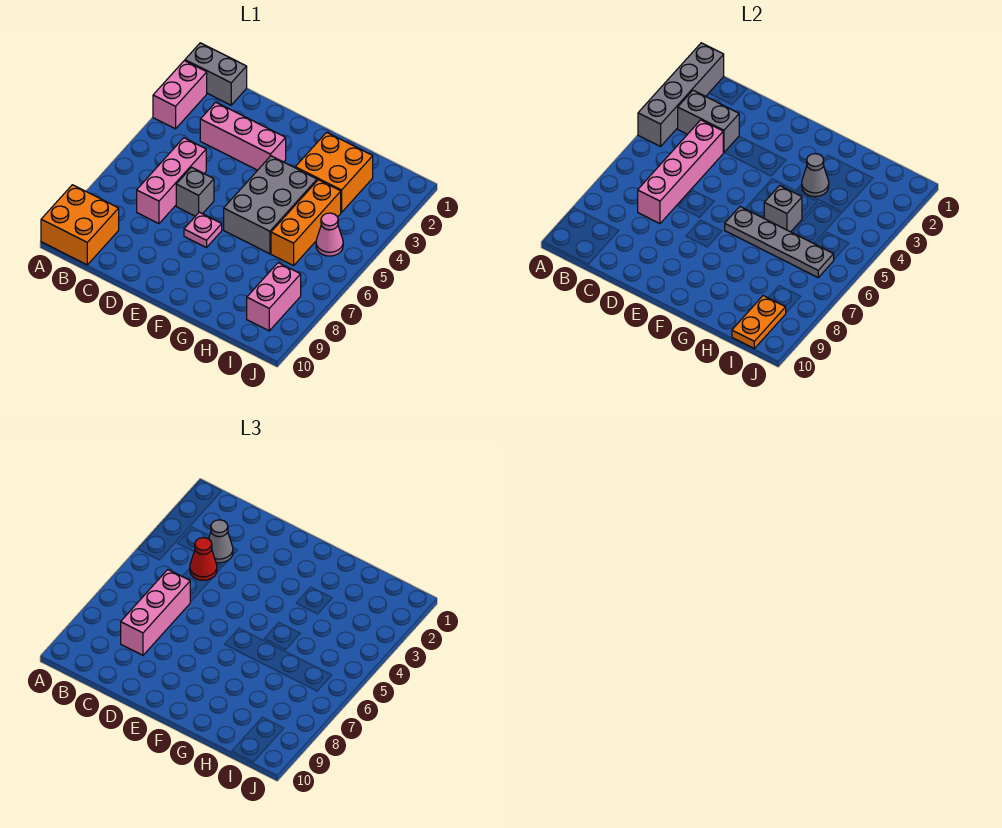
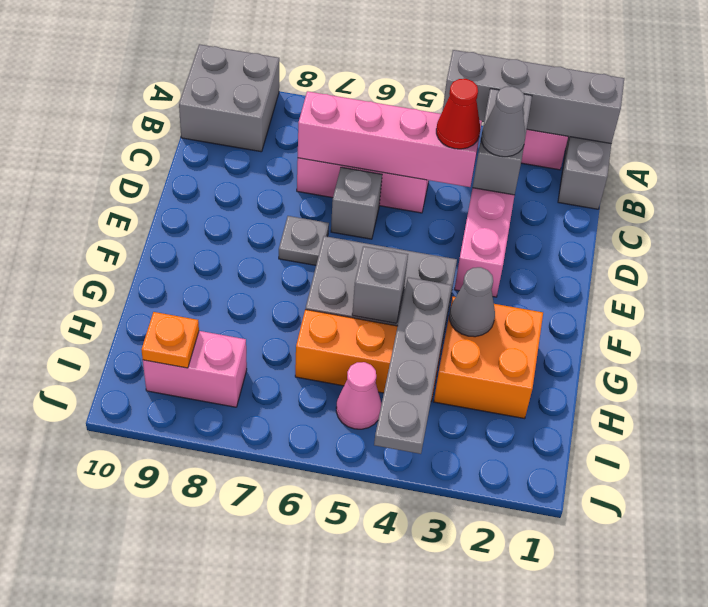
orange 2x2 brick [41,185,119,265] -> grey 2x2 brick [179,44,279,152]
pink 1x3 brick [121,570,190,655] -> none
pink 1x1 plate [184,212,222,248] -> grey 1x1 plate [279,216,329,265]
grey 1x4 plate [725,207,834,277] -> grey 1x4 plate moved to [374,277,452,454]
orange 1x2 plate [732,296,786,348] -> orange 1x1 plate [141,312,199,368]

